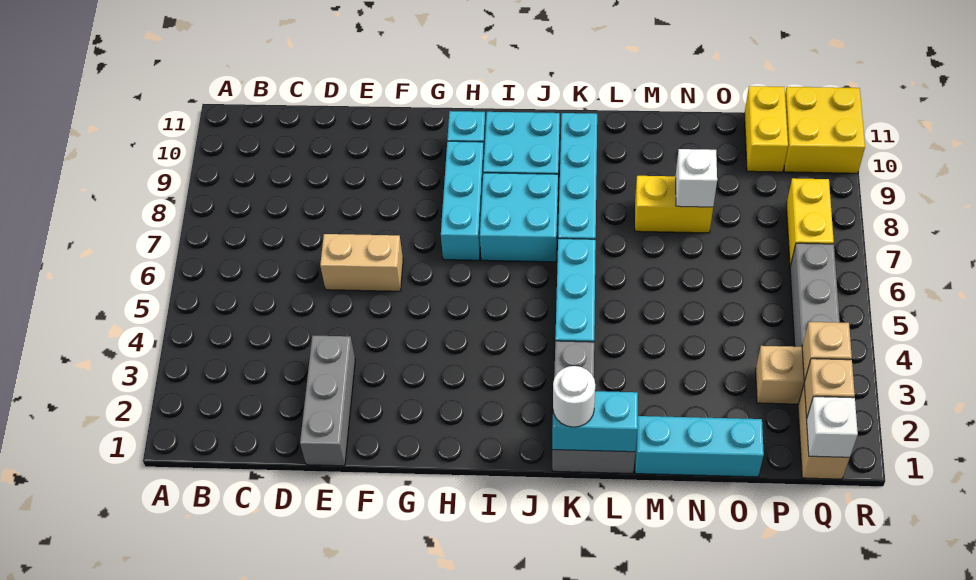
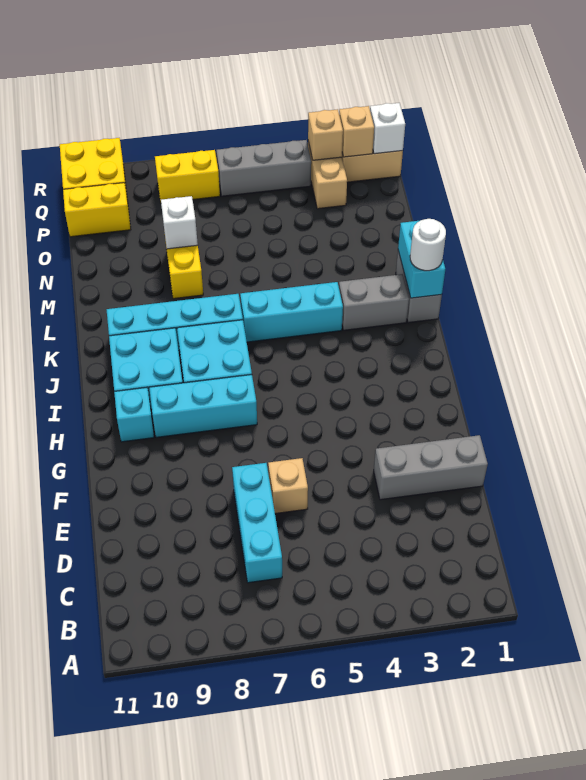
tan 1x2 brick [320,234,403,291] -> tan 1x1 brick [268,458,308,514]
cyan 1x3 brick [635,416,764,477] -> cyan 1x3 brick moved to [232,463,282,583]

